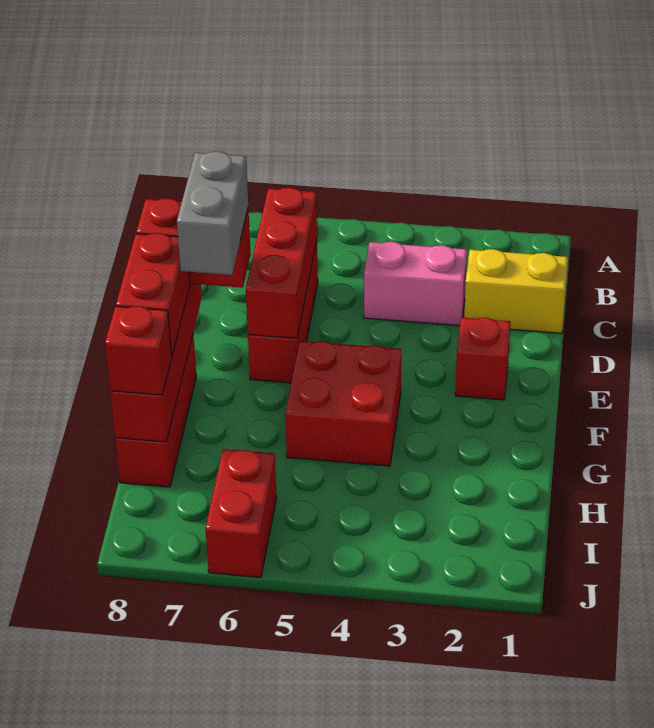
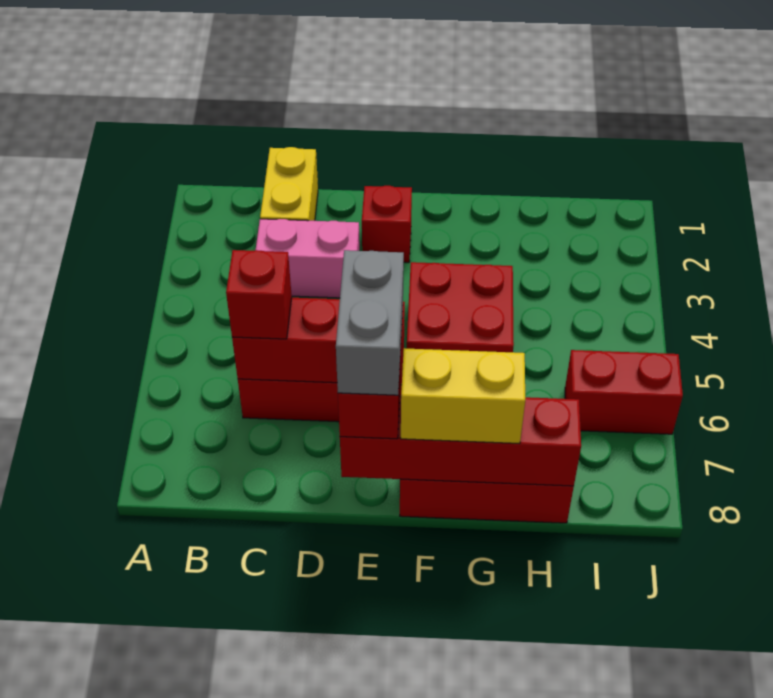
pink 1x2 brick [364,242,467,326] -> pink 1x2 brick turned to [256,219,360,298]
grey 1x2 brick [177,151,248,275] -> grey 1x2 brick turned to [336,250,404,395]
red 1x2 brick [116,233,190,357] -> yellow 1x2 brick [401,348,525,444]
red 1x1 brick [105,306,172,395] -> red 1x1 brick moved to [226,250,292,339]

